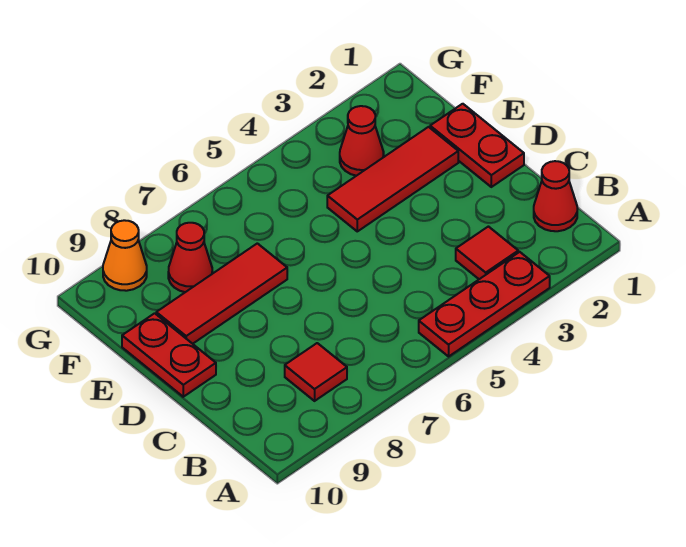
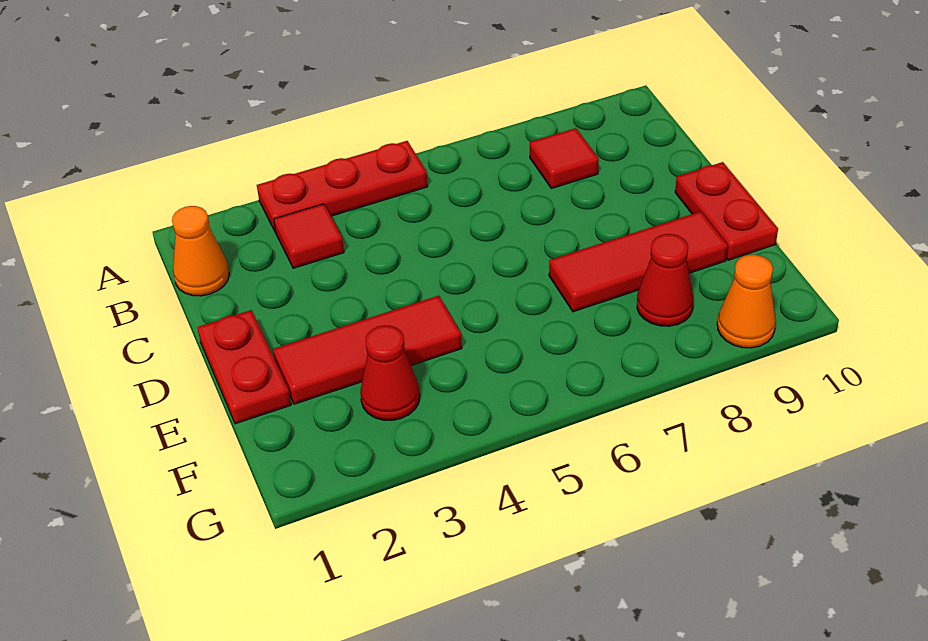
red 1x1 cone [534,161,577,231] -> orange 1x1 cone [172,206,229,296]

